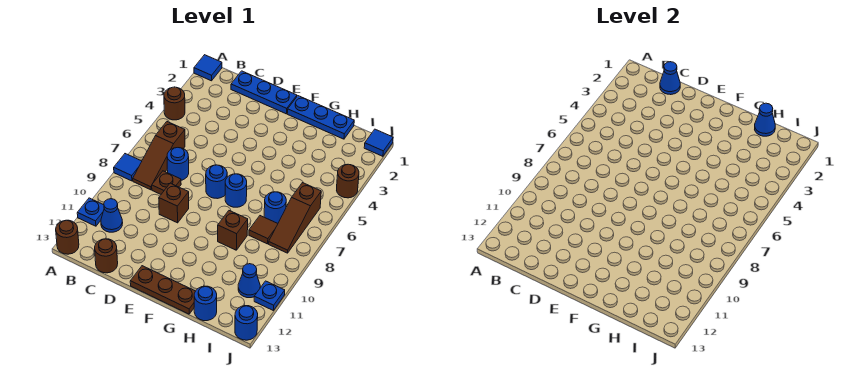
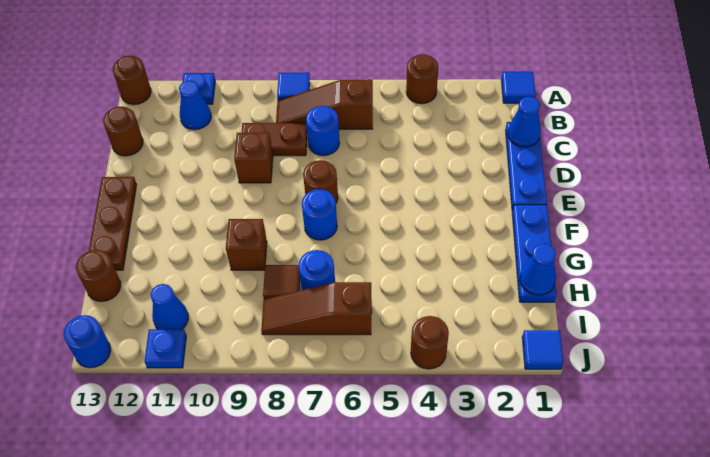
brown 1x1 plate [152,171,181,194] -> brown 1x2 plate [241,123,307,156]
blue 1x1 round brick [206,165,227,199] -> brown 1x1 round brick [303,160,338,203]
blue 1x1 round brick [194,286,217,321] -> brown 1x1 round brick [76,250,121,302]

